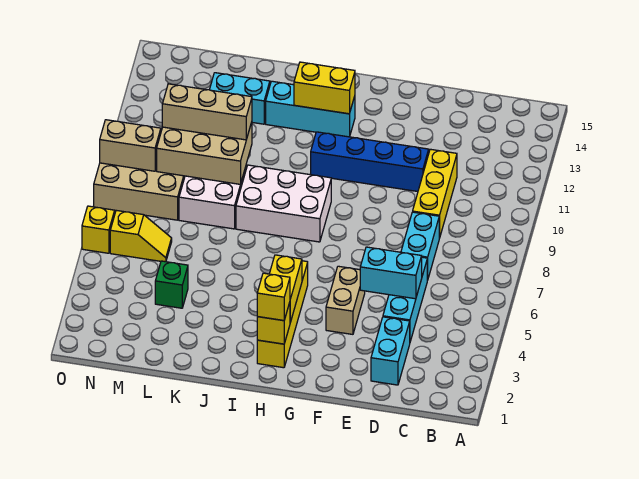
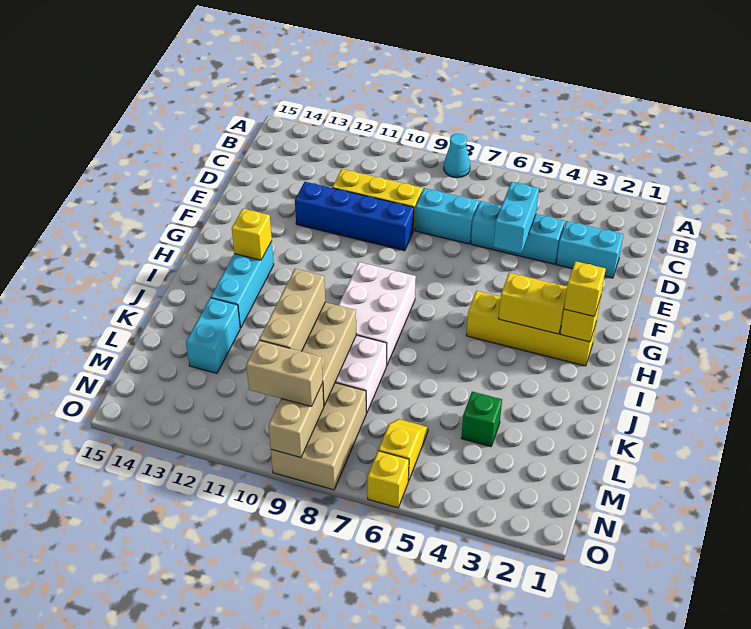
none -> cyan 1x1 cone [444,134,470,178]
blue 1x4 brick [311,132,429,192] -> blue 1x4 brick turned to [295,182,414,251]
tan 1x2 brick [326,266,365,334] -> tan 1x2 brick moved to [246,340,323,407]
yellow 1x2 brick [294,62,355,114] -> yellow 1x1 brick [232,209,272,260]

